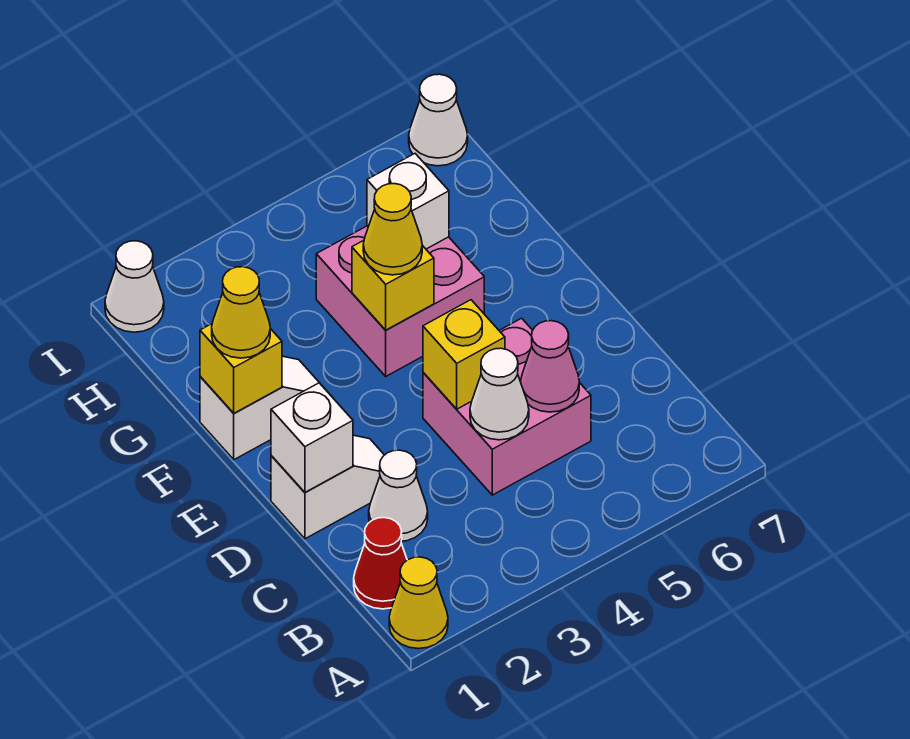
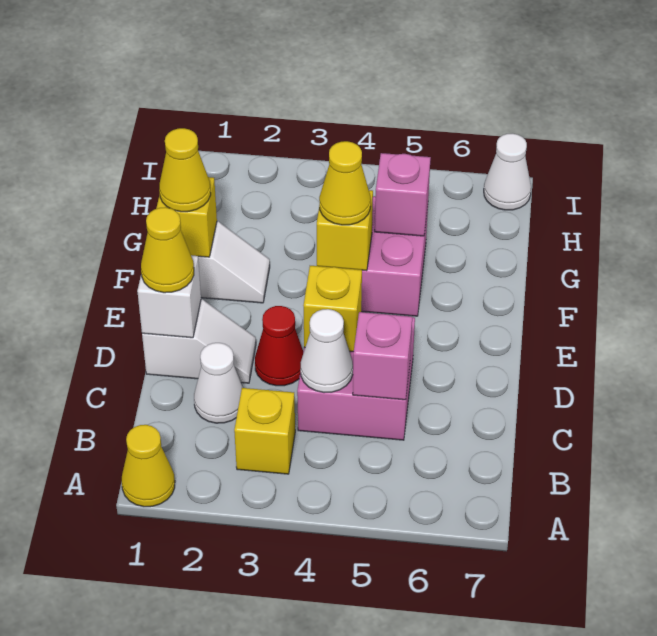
red 1x1 cone [354,518,407,609] -> red 1x1 cone moved to [255,306,303,386]
none -> yellow 1x1 brick [234,388,295,474]
pink 1x1 cone [521,321,579,412] -> pink 1x1 brick [353,312,412,400]
none -> yellow 1x1 cone [141,207,194,293]
white 1x1 brick [367,154,449,249] -> pink 1x1 brick [375,153,431,236]
white 1x1 cone [105,241,164,332] -> none

